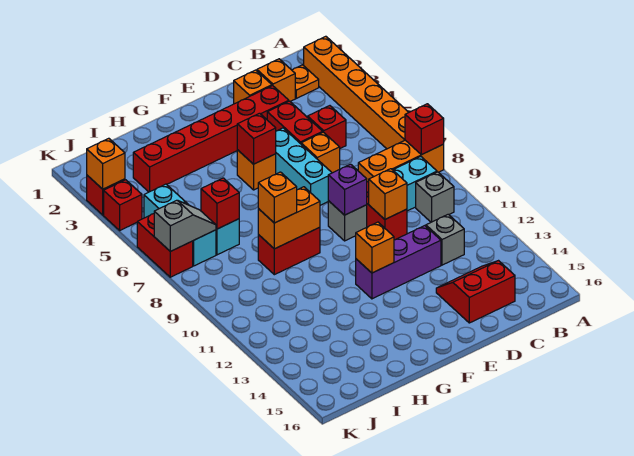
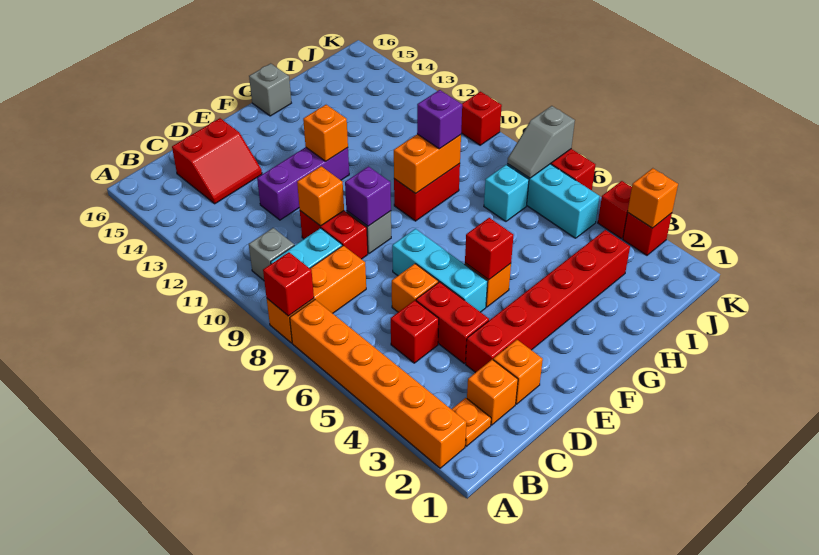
grey 1x1 brick [426,214,464,265] -> grey 1x1 brick moved to [249,63,291,116]
orange 1x1 brick [258,172,297,223] -> purple 1x1 brick [417,90,462,149]
red 1x1 brick [201,178,239,229] -> red 1x1 brick moved to [461,92,502,145]

